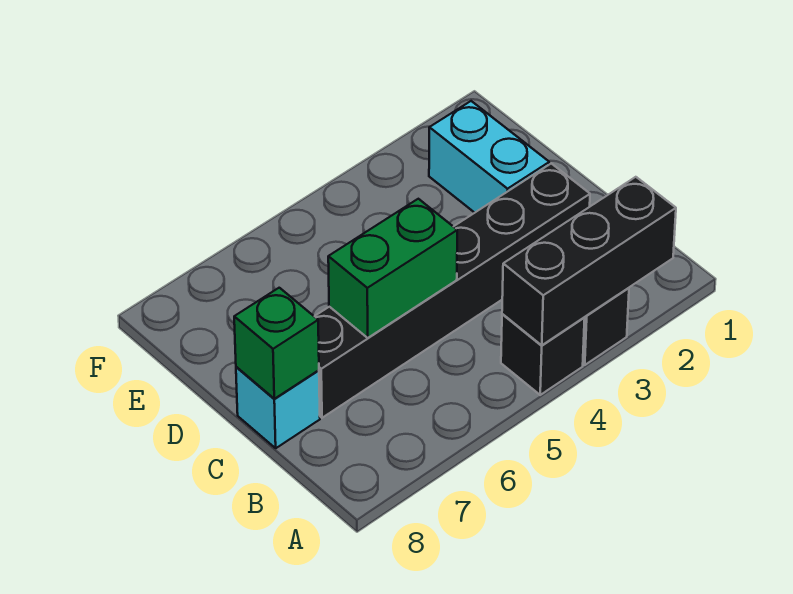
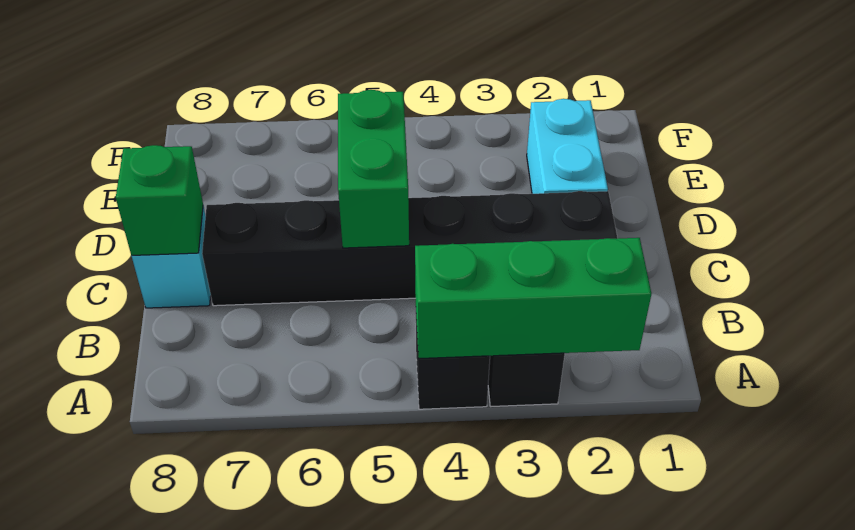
black 1x3 brick [502,177,676,345] -> green 1x3 brick [415,238,652,359]
green 1x2 brick [328,199,457,338] -> green 1x2 brick turned to [338,90,409,248]

